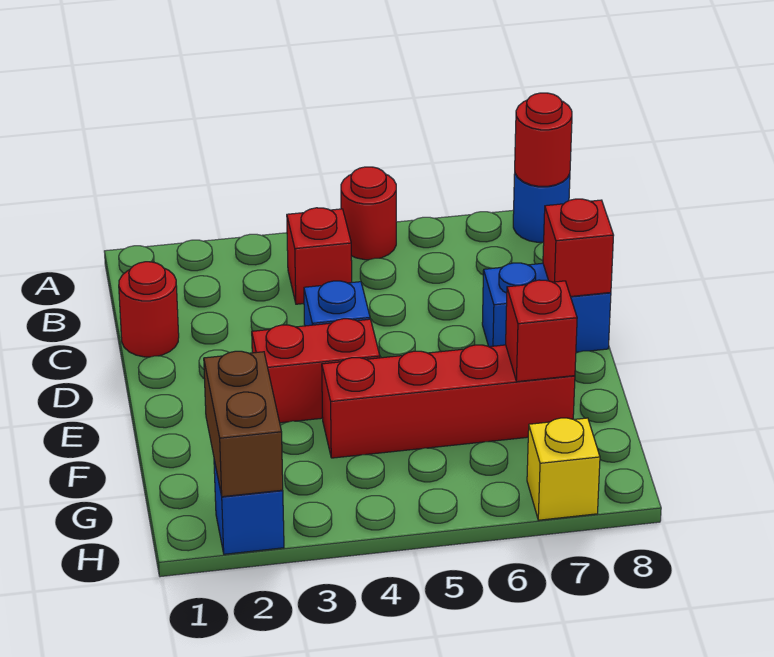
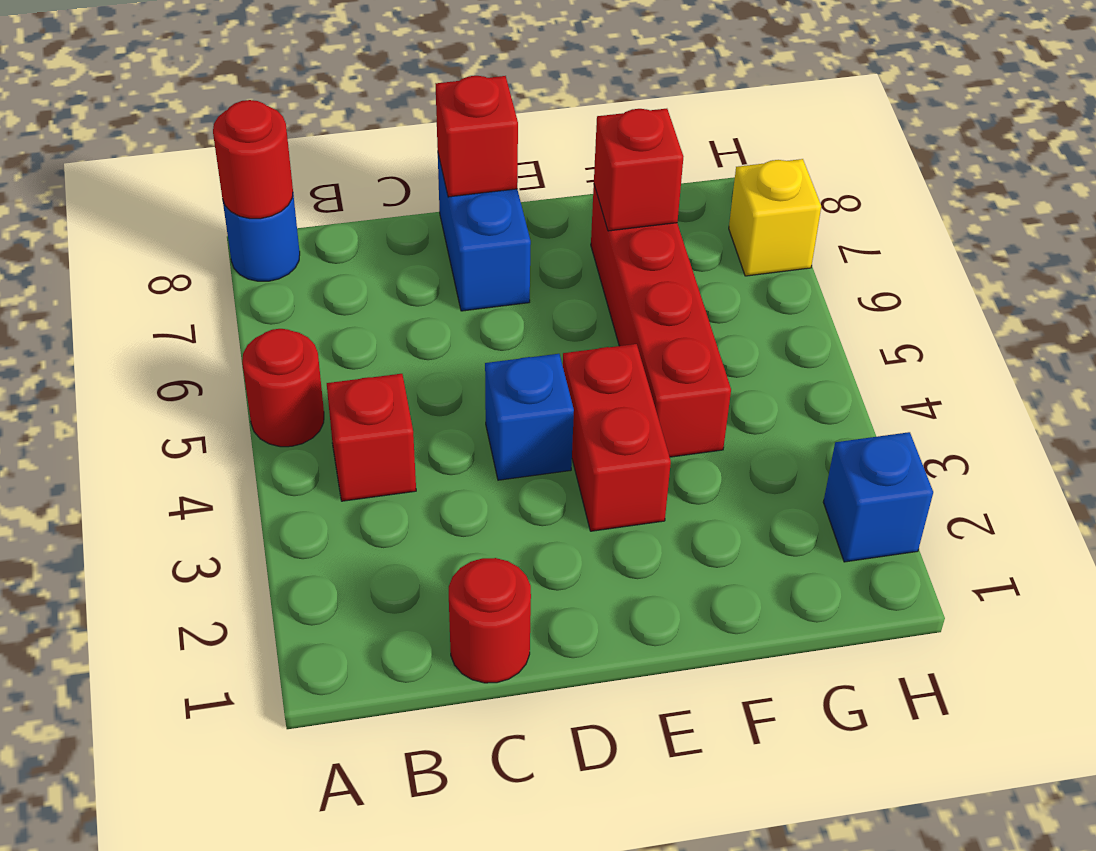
brown 1x2 brick [204,351,283,497] -> none

